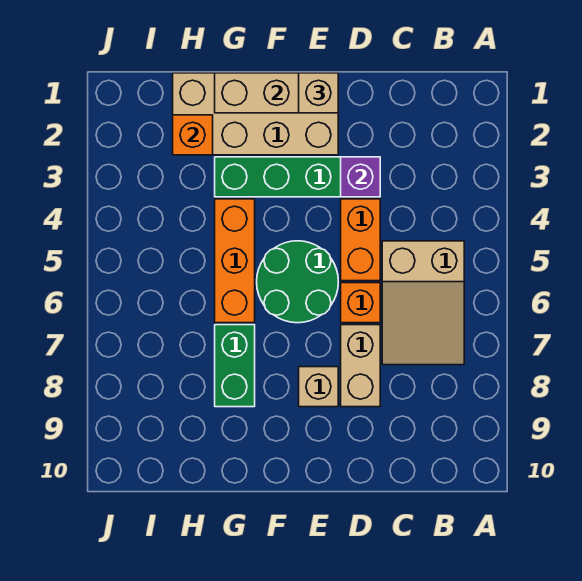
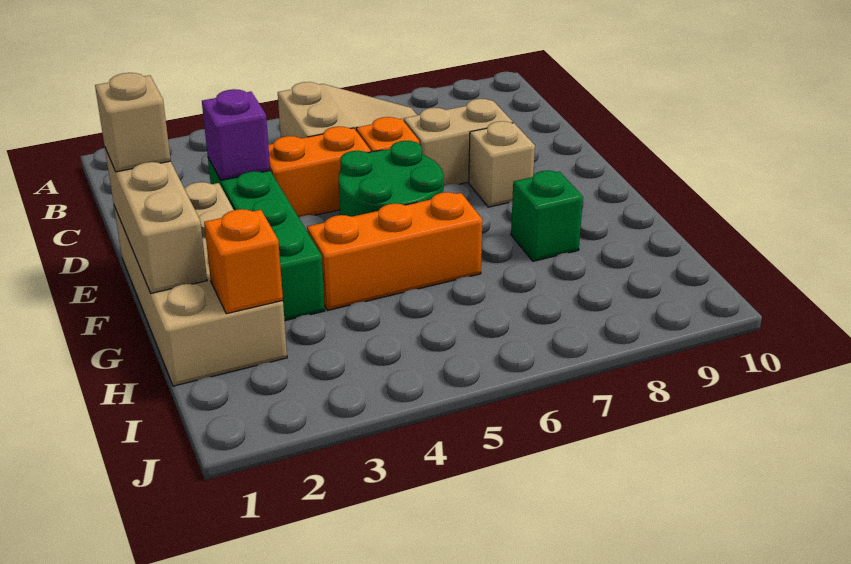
green 1x2 brick [215,325,255,407] -> green 1x1 brick [511,171,583,261]

